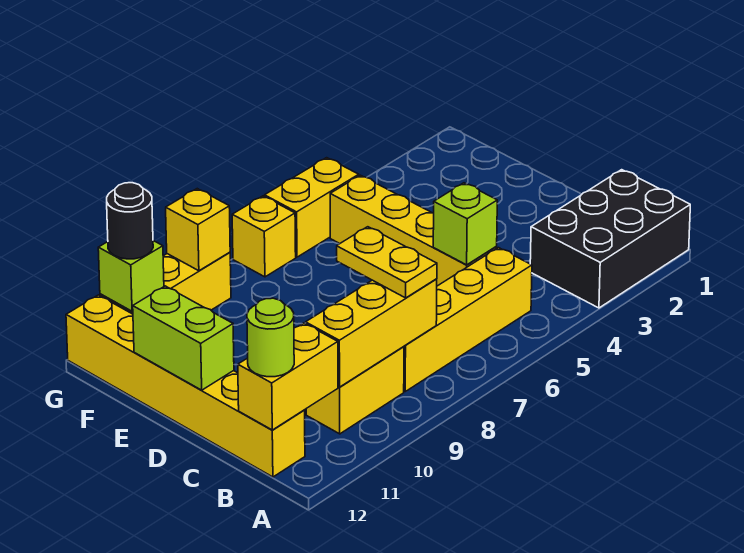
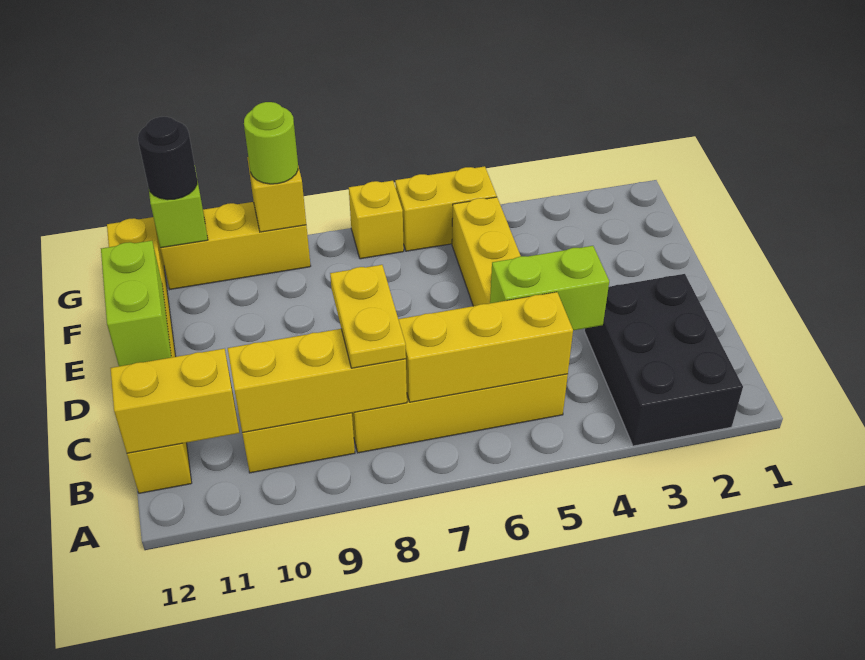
black 2x3 brick [530,170,690,308] -> black 2x3 brick turned to [584,274,743,446]
none -> yellow 1x3 brick [398,292,573,402]
lime 1x1 round brick [247,298,294,377] -> lime 1x1 round brick moved to [244,102,298,184]
lime 1x1 brick [433,183,497,265] -> lime 1x2 brick [490,246,609,330]

